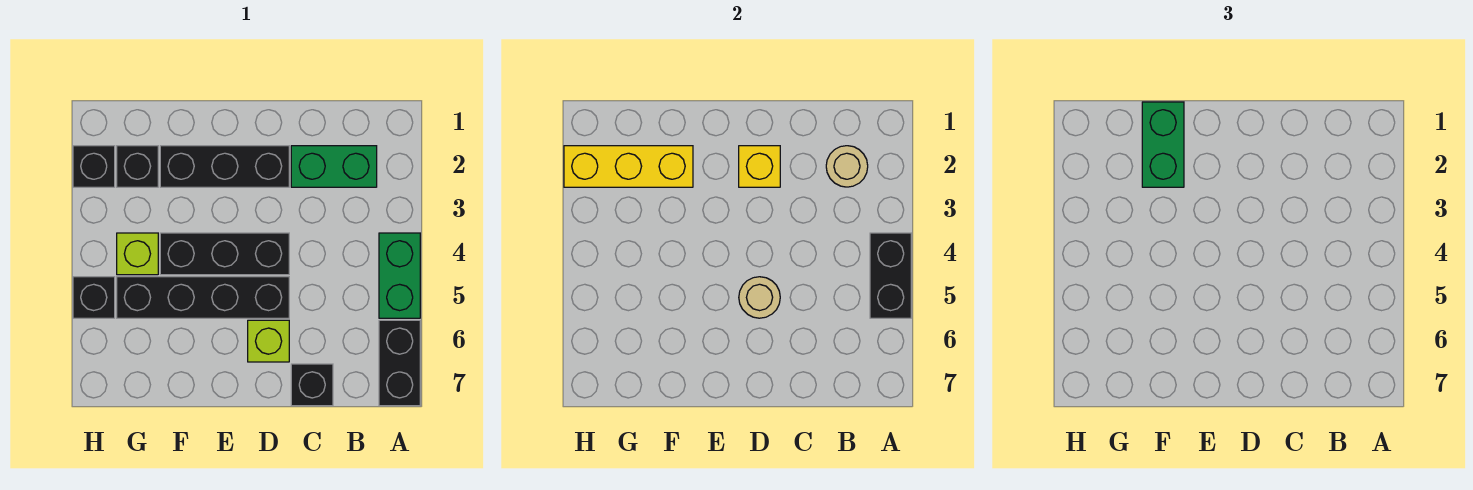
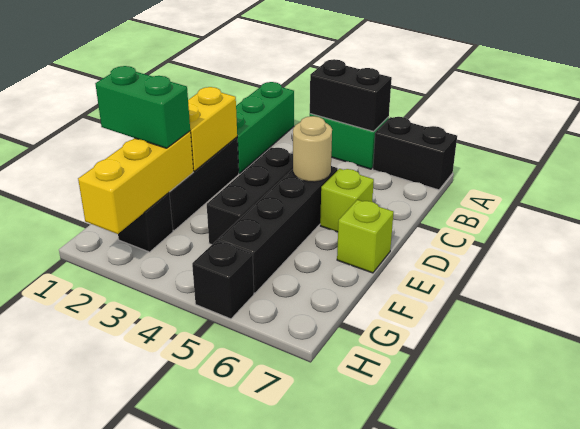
green 1x2 brick [291,146,377,187] -> green 1x3 brick [236,82,294,174]
tan 1x1 round brick [826,146,868,187] -> none
black 1x1 brick [291,364,333,406] -> none
yellow 1x1 brick [739,146,780,187] -> yellow 1x2 brick [188,87,237,171]
lime 1x1 brick [117,233,158,275] -> lime 1x1 brick moved to [337,200,394,273]
black 1x1 brick [73,146,115,187] -> none

